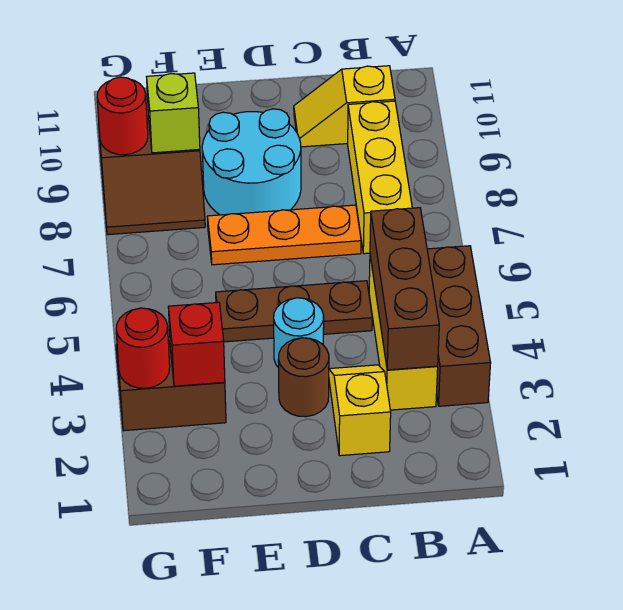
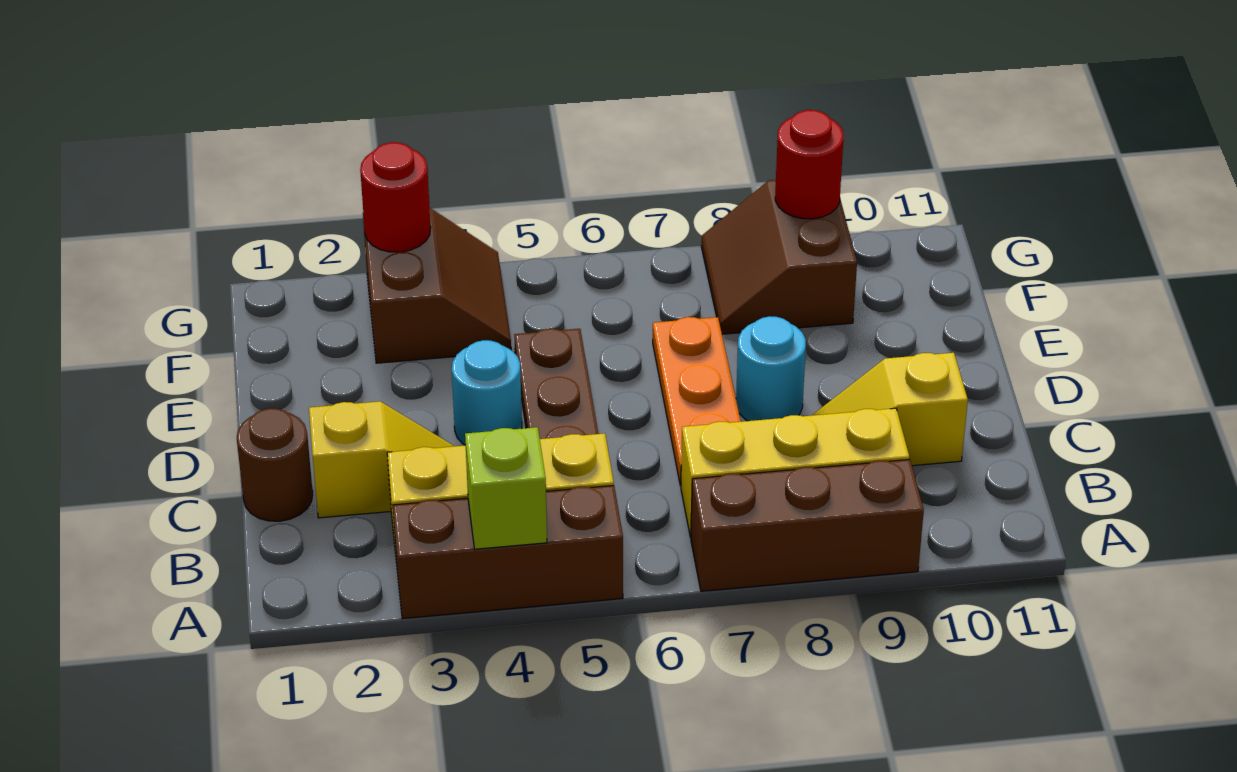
brown 1x3 brick [370,208,439,370] -> brown 1x3 brick moved to [691,460,924,591]
yellow 1x2 slope [294,66,395,147] -> yellow 1x2 slope turned to [813,353,968,466]
brown 1x1 round brick [278,338,329,417] -> brown 1x1 round brick moved to [237,408,313,521]
cyan 2x2 round brick [202,109,301,215] -> cyan 1x1 round brick [736,316,806,421]
red 1x1 brick [168,302,225,386] -> none
lime 1x1 brick [147,73,200,153] -> lime 1x1 brick moved to [465,427,547,549]

